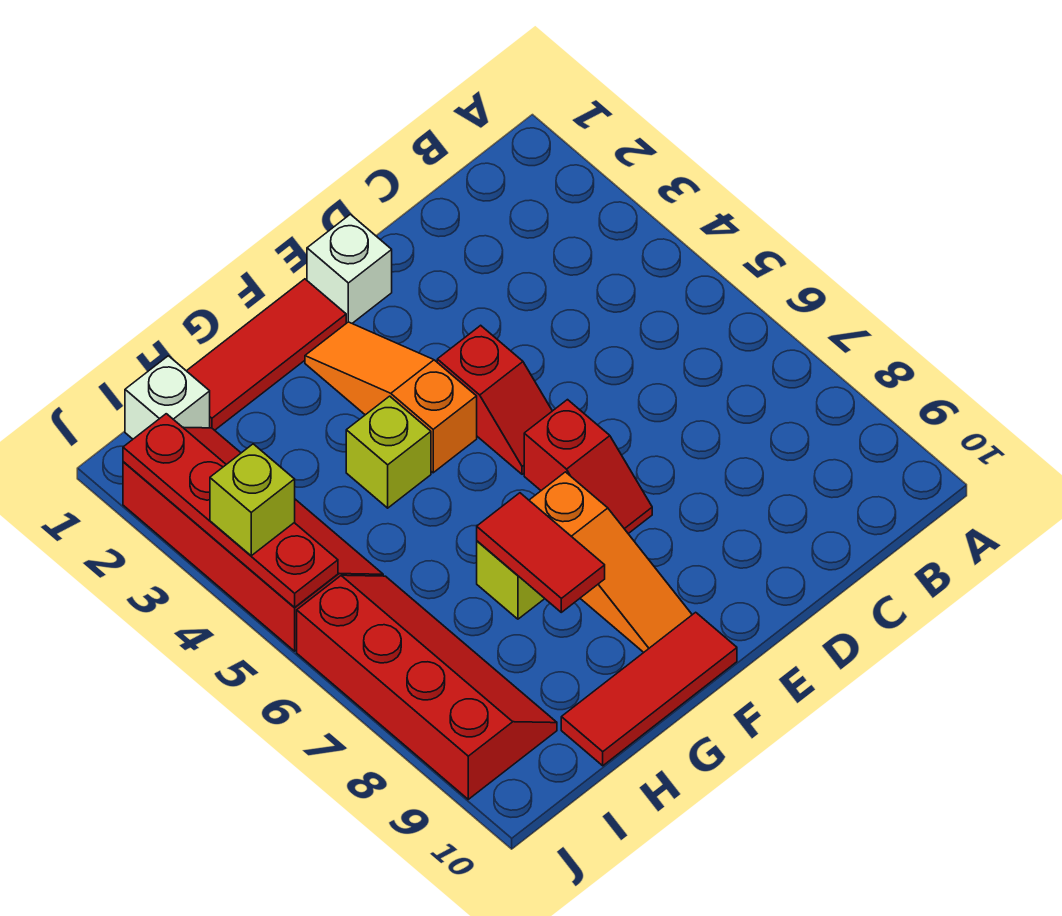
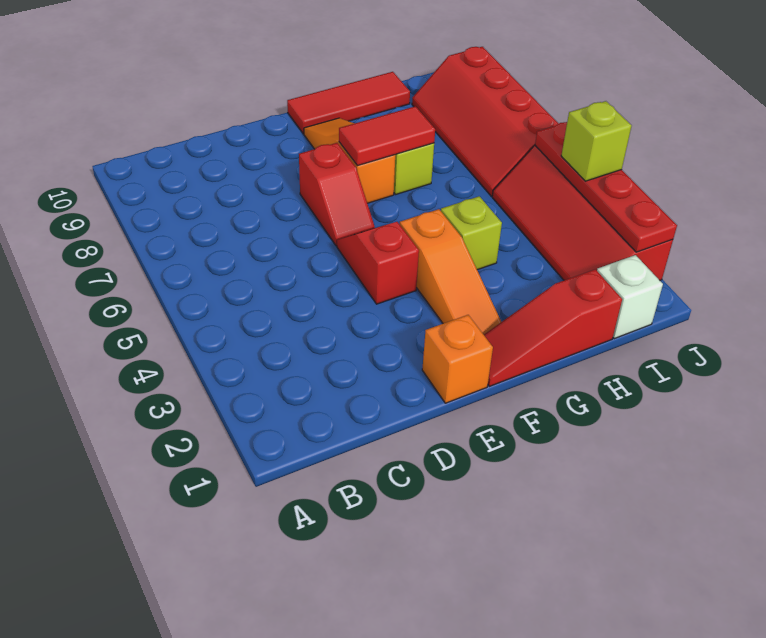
white 1x1 brick [307,214,392,323] -> orange 1x1 brick [422,315,493,403]
red 1x2 slope [524,400,652,534] -> red 1x2 slope turned to [299,143,375,246]
red 1x3 tile [187,279,346,430] -> red 1x3 slope [484,269,622,386]
red 1x2 tile [477,493,605,612] -> red 1x2 tile turned to [339,106,435,166]

